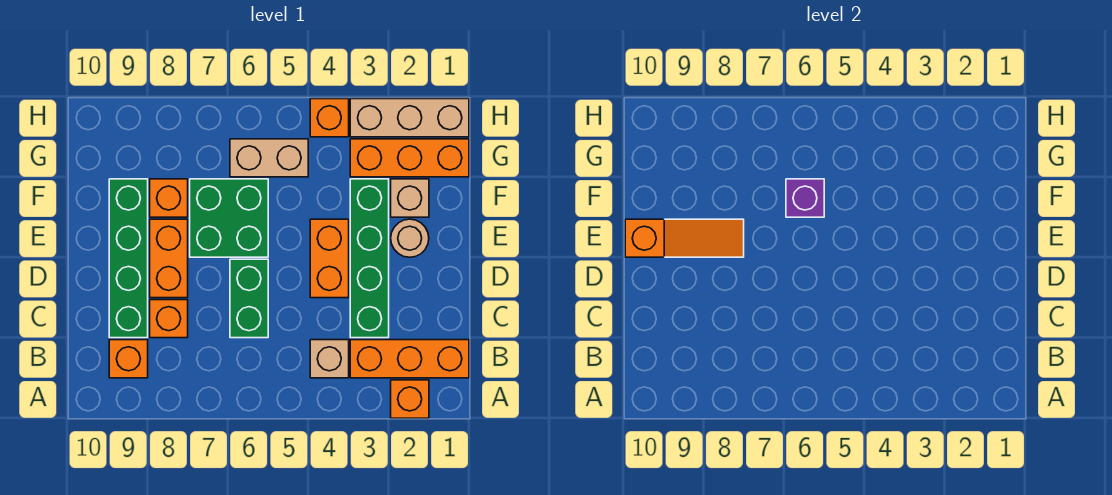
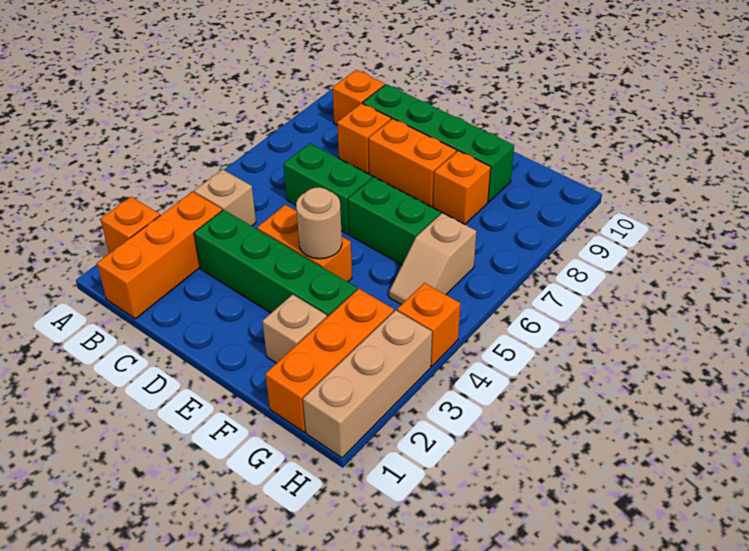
tan 1x1 round brick [391,219,429,257] -> tan 1x1 round brick moved to [296,187,342,259]
green 2x2 brick [190,179,268,257] -> green 1x2 brick [348,177,441,265]
orange 1x3 slope [625,219,744,257] -> none
purple 1x1 brick [786,179,824,217] -> none
tan 1x2 brick [230,139,308,177] -> tan 1x2 slope [389,213,476,305]

